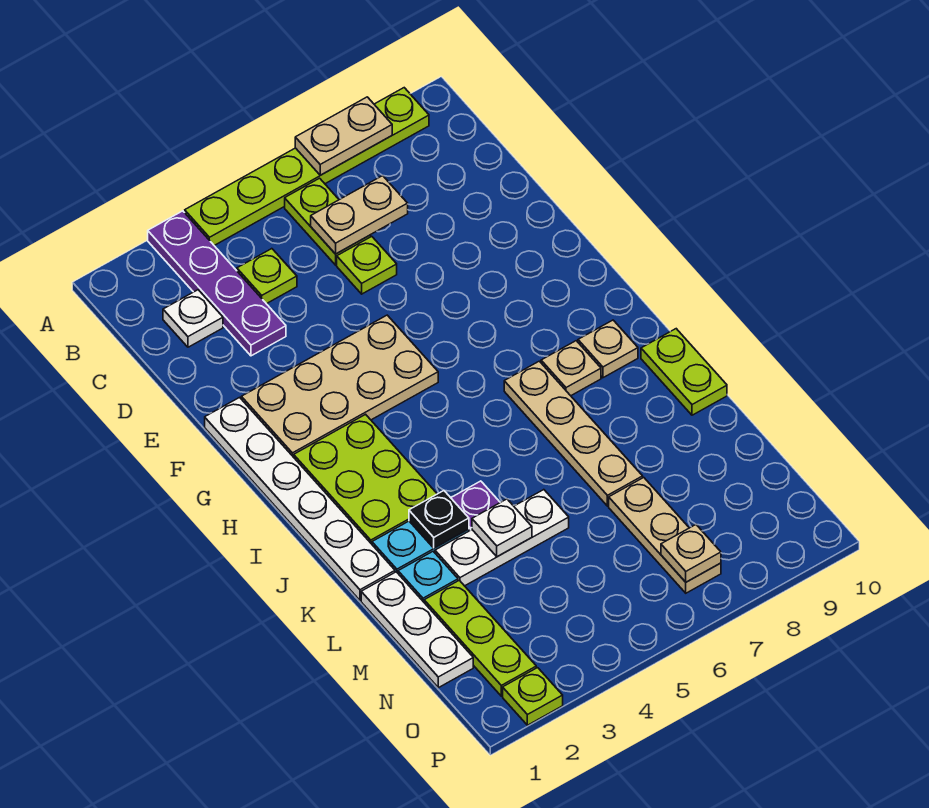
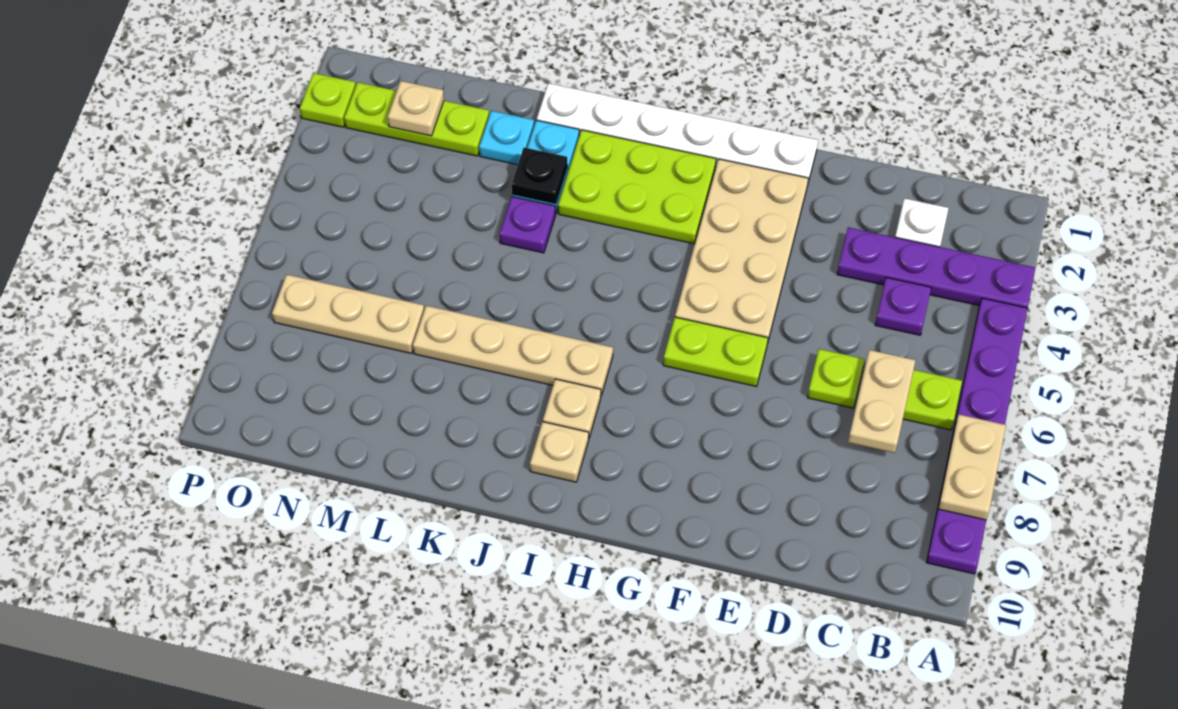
lime 1x6 plate [185,88,429,246] -> purple 1x6 plate [927,298,1028,574]
lime 1x1 plate [237,249,297,304] -> purple 1x1 plate [875,277,931,335]
lime 1x2 plate [641,329,727,415] -> lime 1x2 plate moved to [663,317,768,387]
white 1x3 plate [361,572,473,688] -> none
white 1x3 plate [435,490,569,586] -> none
white 1x1 plate [472,499,532,557] -> none
tan 1x1 plate [661,525,721,582] -> tan 1x1 plate moved to [388,81,444,136]

